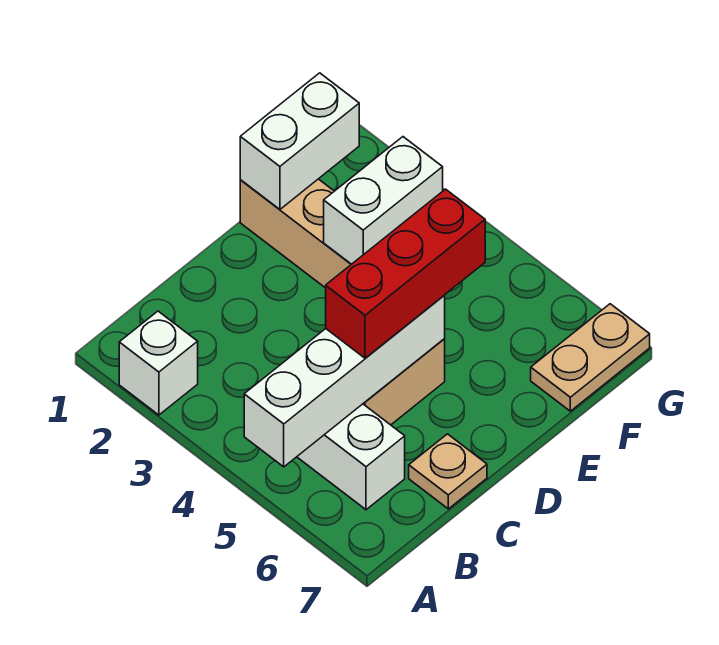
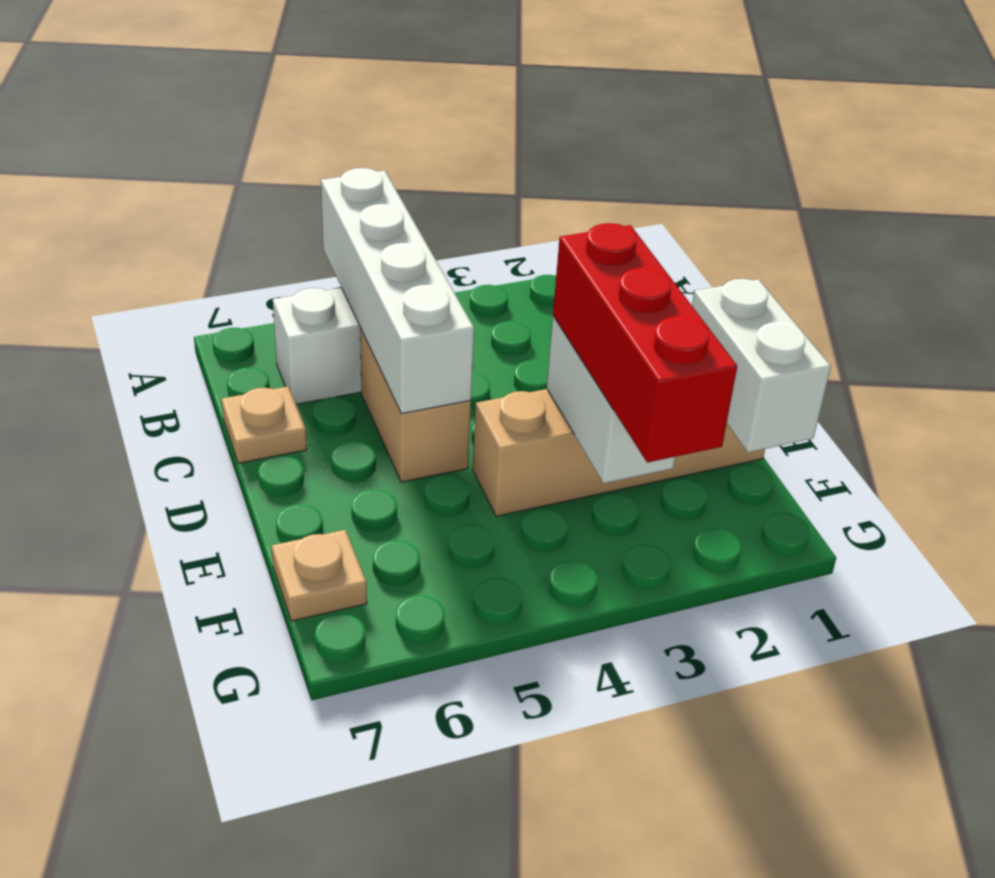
white 1x1 brick [119,311,198,415] -> none
red 1x3 brick [326,189,485,358] -> red 1x3 brick moved to [553,223,737,463]
tan 1x2 plate [531,304,650,411] -> tan 1x1 plate [271,530,367,621]

